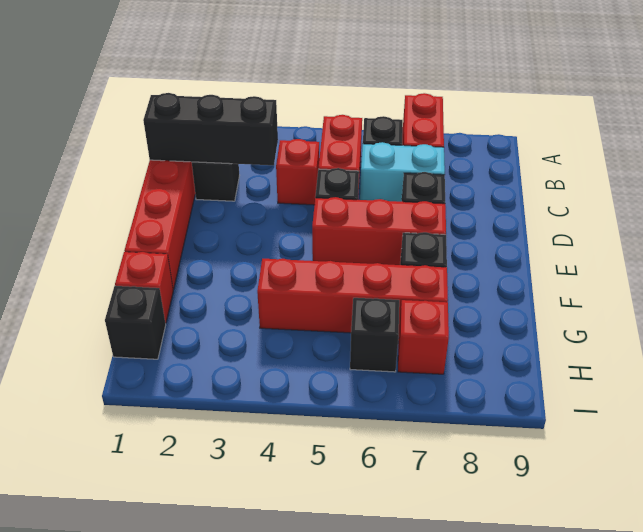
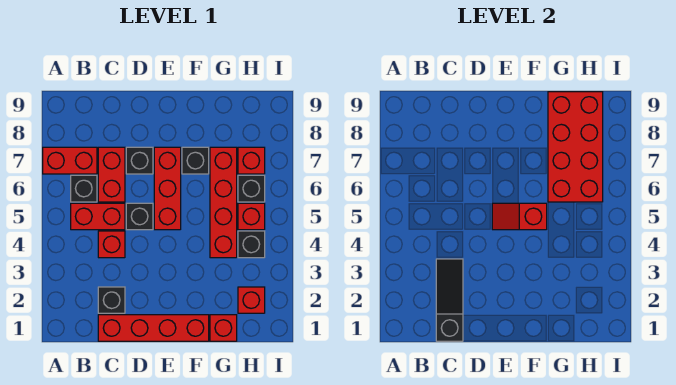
black 1x3 brick [143,93,278,165] -> black 1x3 slope [436,259,463,341]
cyan 1x2 brick [360,142,445,202] -> red 1x2 brick [98,147,125,202]
none -> red 1x2 slope [492,203,547,230]
none -> red 2x4 brick [548,92,603,202]
black 1x1 brick [105,286,166,359] -> black 1x1 brick moved to [238,231,265,258]
none -> red 1x1 brick [238,287,265,313]
none -> red 1x1 brick [238,203,265,230]

